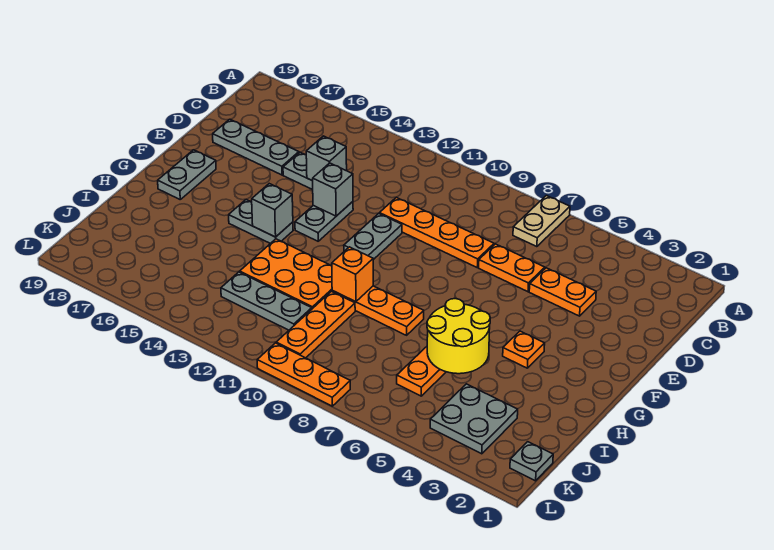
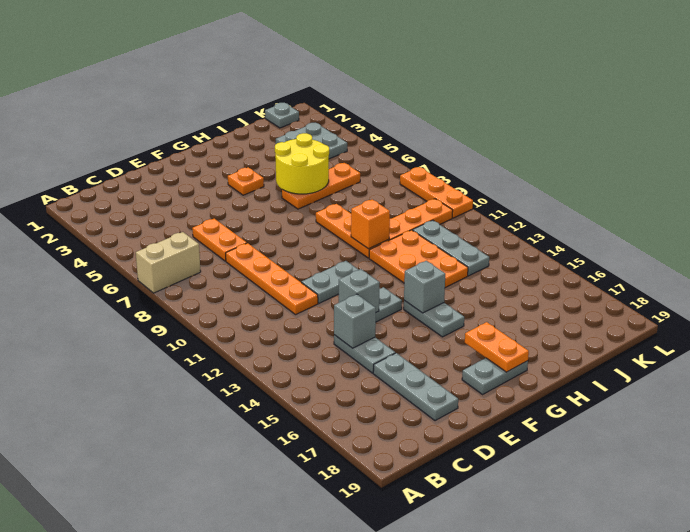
tan 1x2 plate [513,195,570,247] -> tan 1x2 brick [136,232,201,293]
orange 1x2 plate [529,268,596,316] -> orange 1x2 plate moved to [465,322,529,372]

